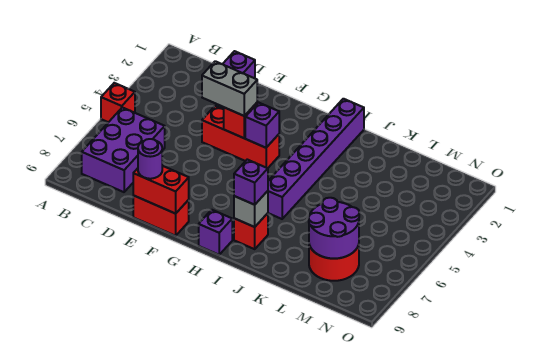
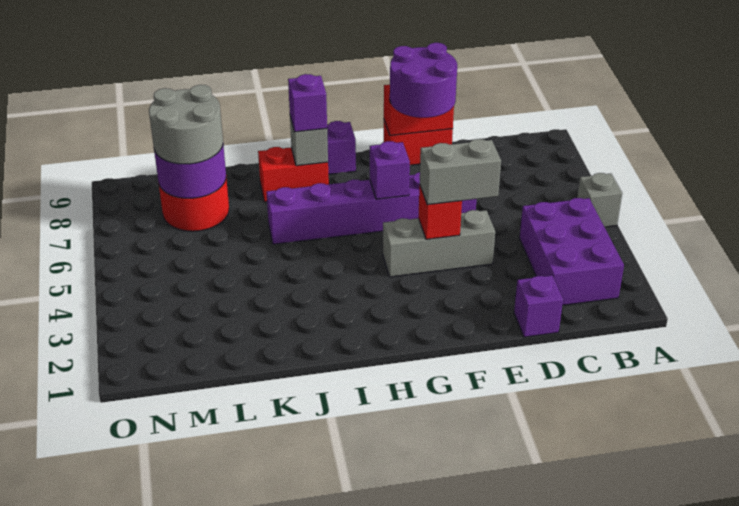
red 1x1 brick [101,83,135,122] -> grey 1x1 brick [577,173,622,227]
purple 2x3 brick [82,107,165,192] -> purple 2x3 brick moved to [520,198,624,305]
red 1x3 brick [202,106,279,168] -> grey 1x3 brick [383,210,495,277]
purple 1x1 round brick [138,139,162,179] -> purple 2x2 round brick [390,43,457,118]
purple 1x1 brick [245,103,279,148] -> purple 1x1 brick moved to [370,141,410,199]
purple 1x6 brick [268,99,364,219] -> purple 1x6 brick turned to [266,172,476,244]
red 1x1 brick [234,213,268,249] -> red 1x2 brick [258,147,329,202]
none -> grey 2x2 round brick [149,85,223,164]

